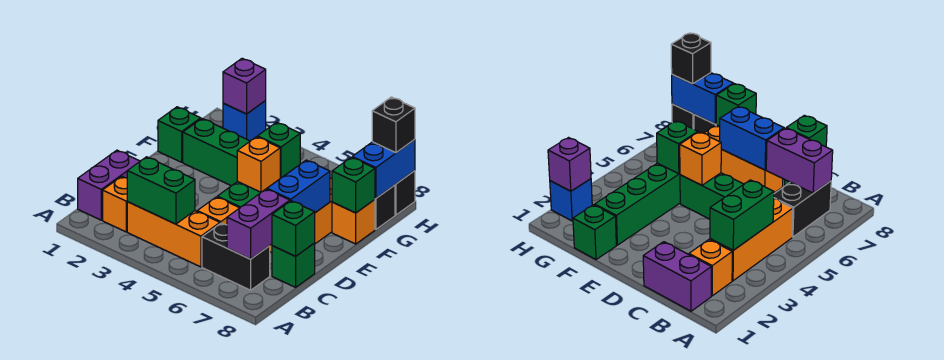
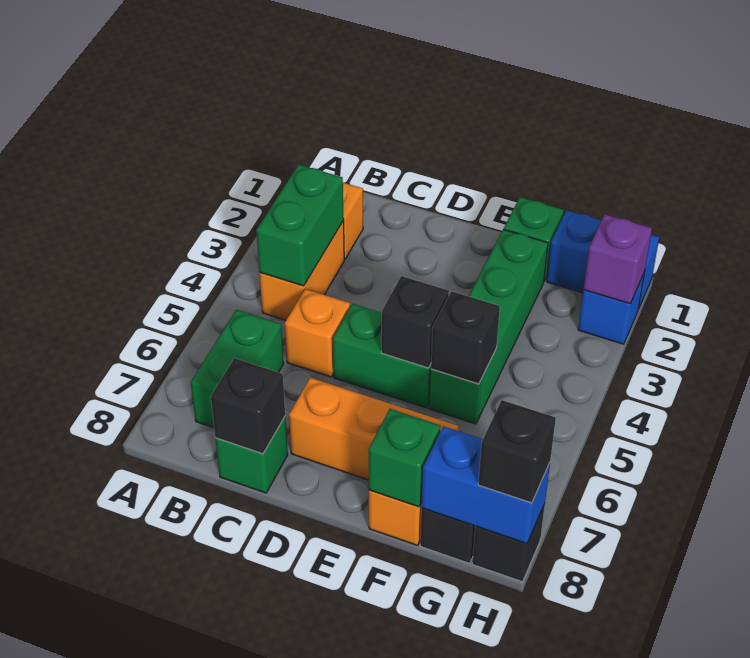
purple 1x2 brick [78,150,140,220] -> none
orange 1x3 brick [127,202,220,267] -> orange 1x2 brick [260,221,344,320]
black 1x2 brick [202,223,270,290] -> green 1x2 brick [191,310,284,428]
purple 1x2 brick [227,189,290,259] -> none
green 1x1 brick [272,201,315,256] -> black 1x1 brick [211,358,285,454]
blue 1x2 brick [267,160,330,213] -> blue 1x2 brick moved to [547,210,659,309]
orange 1x1 brick [237,137,280,192] -> black 1x1 brick [381,276,449,368]
green 1x1 brick [257,122,300,178] -> black 1x1 brick [431,291,500,384]

